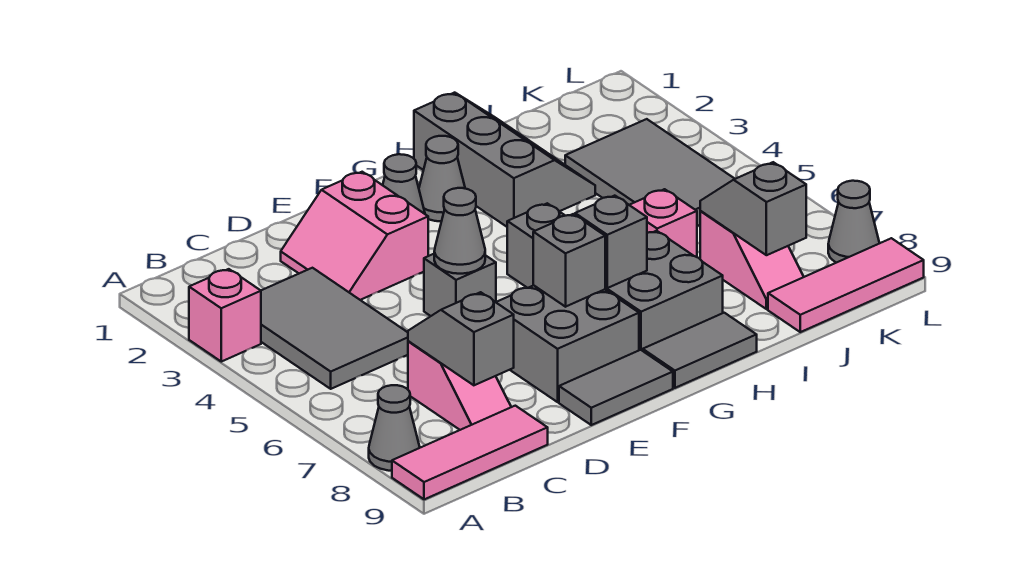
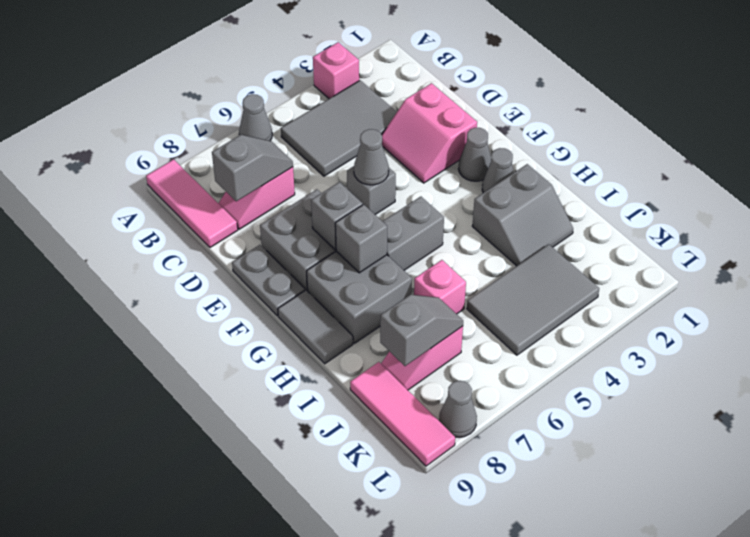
grey 1x1 cone [369,385,420,471] -> grey 1x1 cone moved to [239,94,272,141]
pink 2x2 slope [281,172,428,300] -> pink 2x2 slope turned to [382,83,477,183]
grey 1x2 tile [559,350,673,425] -> grey 1x2 plate [232,245,305,316]
grey 2x3 slope [414,93,595,227] -> grey 2x2 slope [472,164,573,266]

